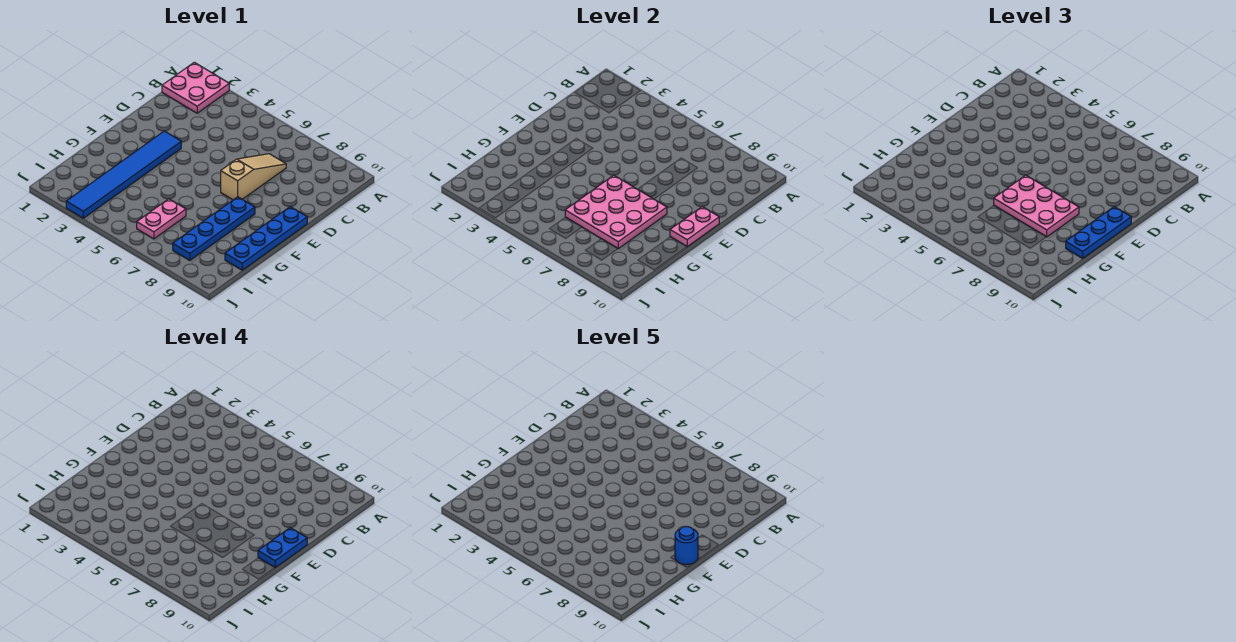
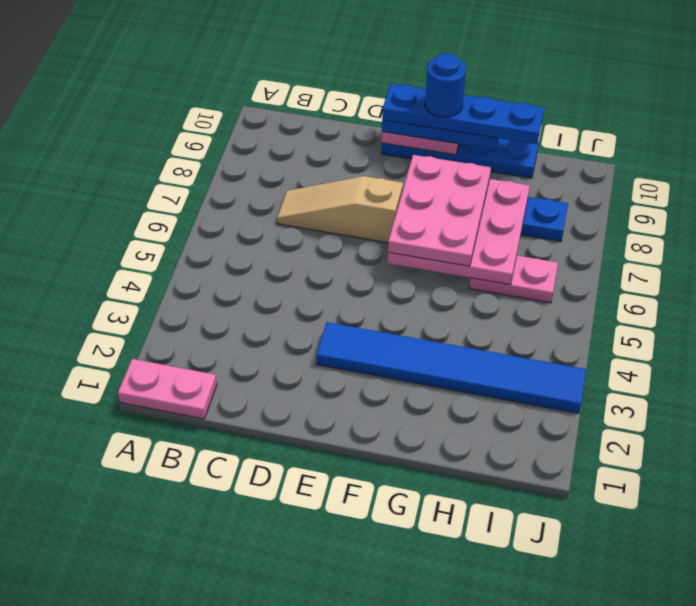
pink 2x2 plate [162,62,229,113] -> pink 1x2 plate [118,359,217,419]
blue 1x2 plate [258,528,307,568] -> blue 1x4 plate [382,84,544,144]

